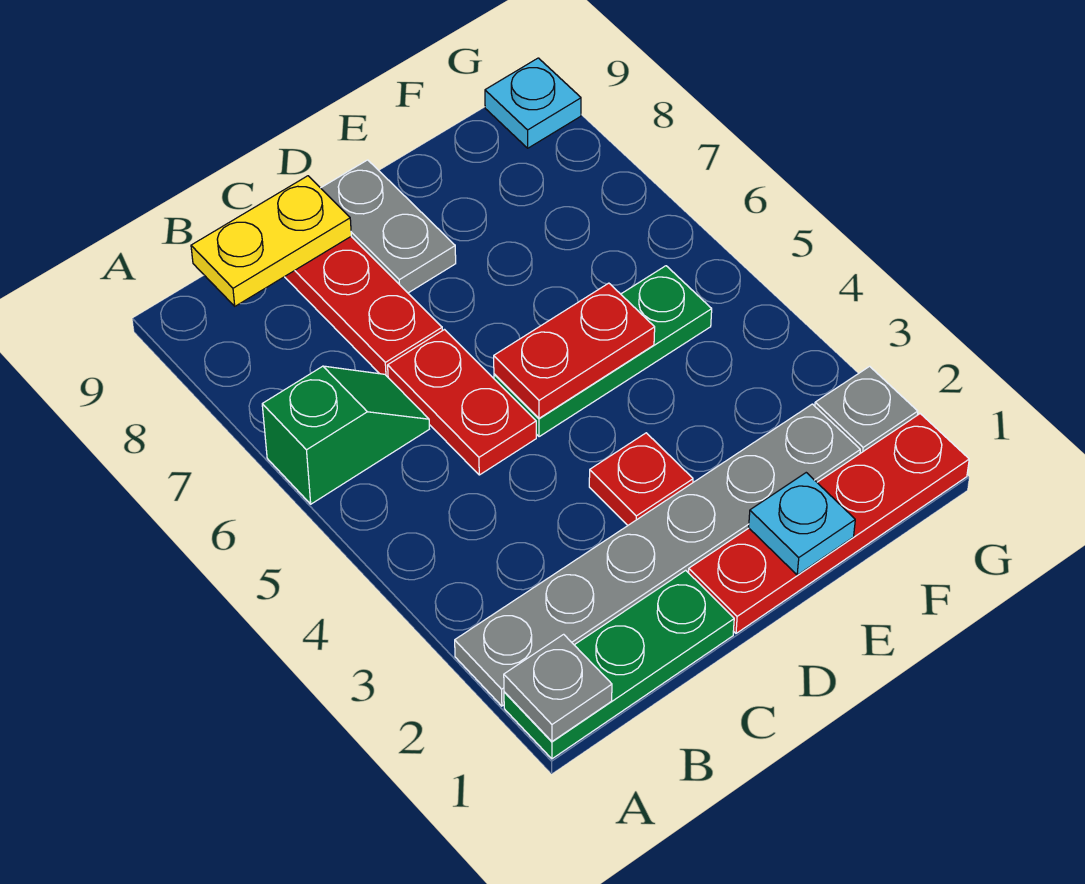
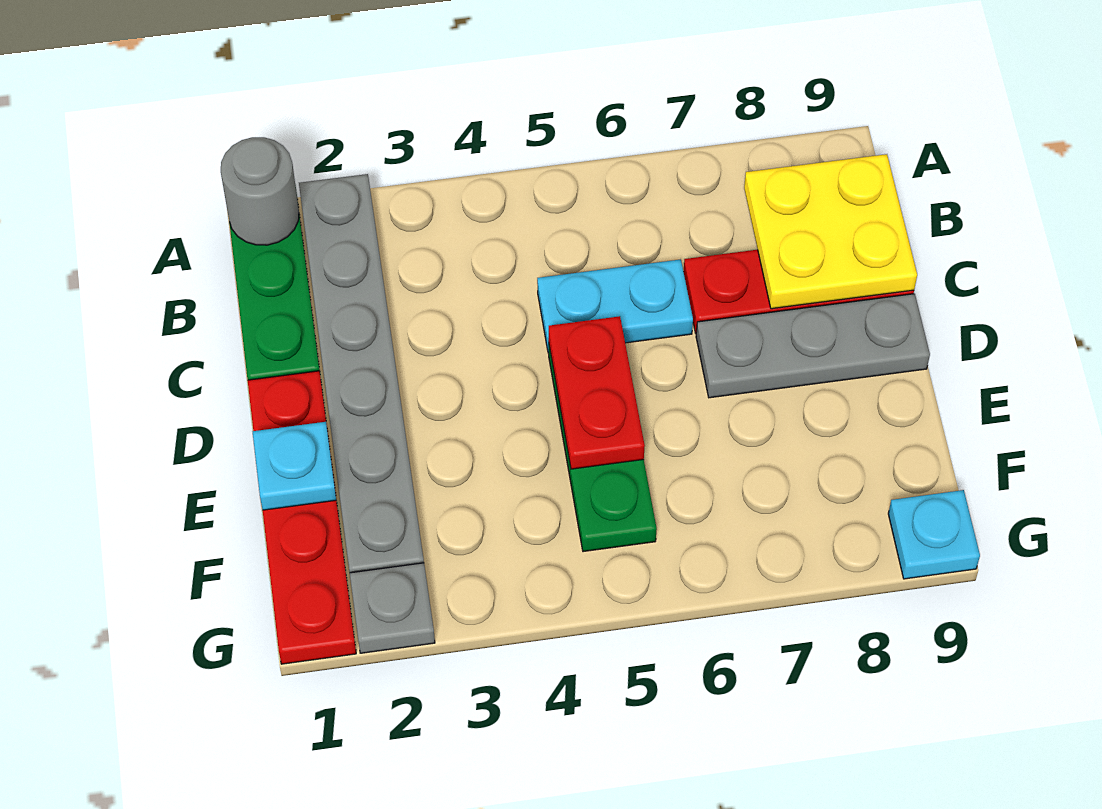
grey 1x1 plate [504,634,612,741] -> grey 1x1 round brick [221,137,299,245]
green 1x2 slope [262,366,429,504] -> none
yellow 1x2 plate [191,176,351,306] -> yellow 2x2 plate [744,154,917,309]
red 1x2 plate [388,330,536,475] -> cyan 1x2 plate [537,259,693,353]
red 1x1 plate [589,433,693,525] -> none
grey 1x2 plate [321,160,456,293] -> grey 1x3 plate [696,294,930,398]

